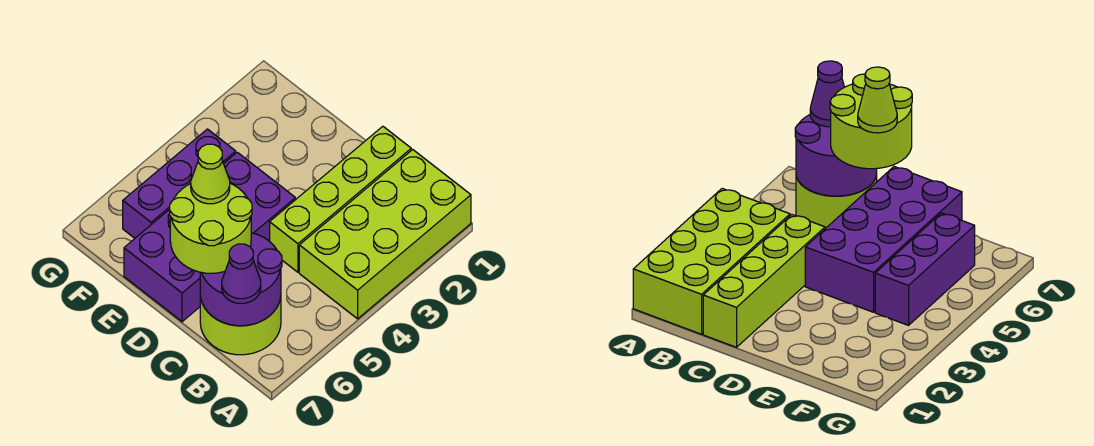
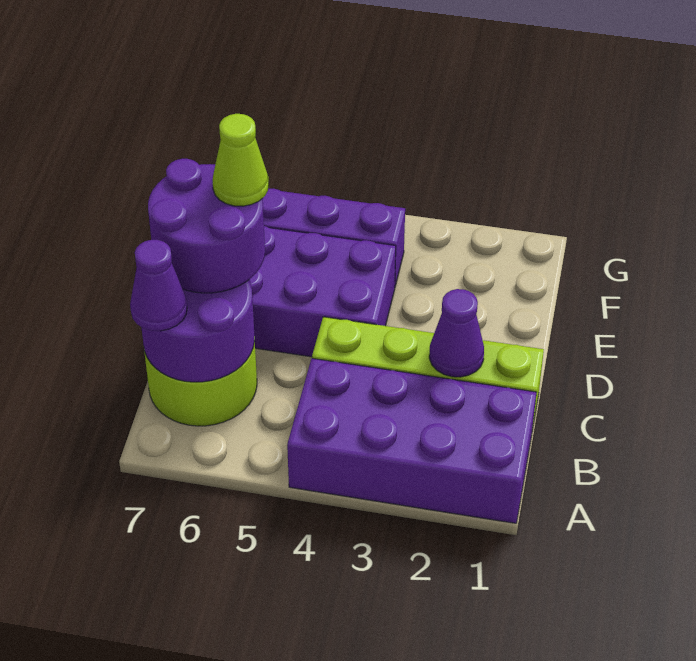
lime 2x4 brick [299,150,471,319] -> purple 2x4 brick [287,358,537,523]
none -> purple 1x1 cone [429,289,484,377]
lime 2x2 round brick [170,183,252,273] -> purple 2x2 round brick [148,159,265,293]

